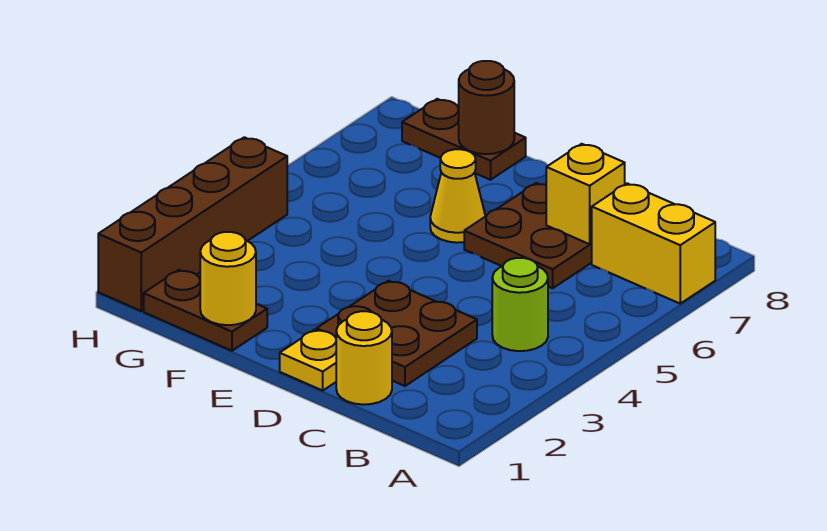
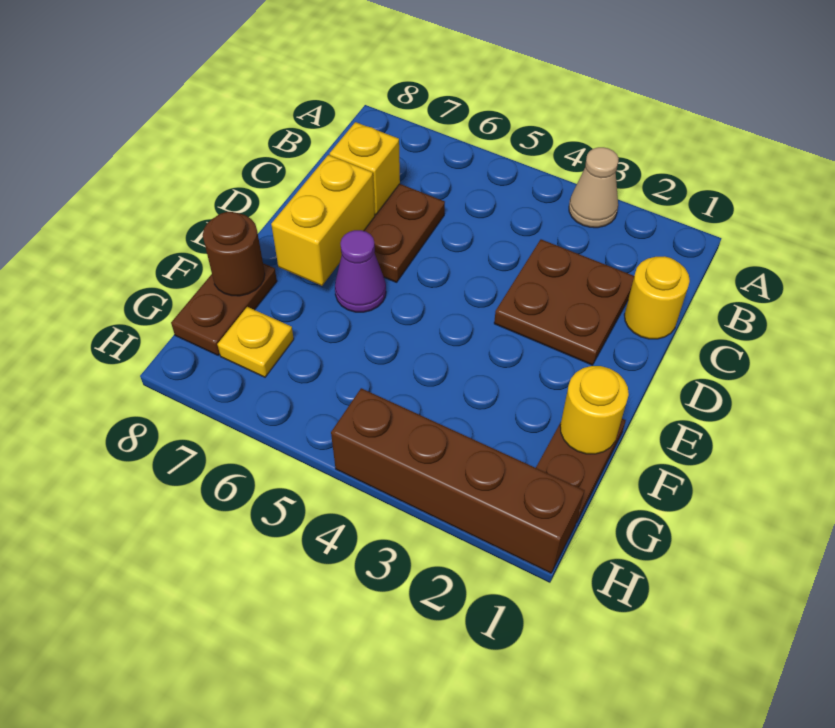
none -> tan 1x1 cone [569,147,619,228]
yellow 1x2 brick [592,183,715,304] -> yellow 1x2 brick moved to [271,155,375,286]
lime 1x1 round brick [492,258,548,351] -> none
yellow 1x1 plate [280,330,336,391] -> yellow 1x1 plate moved to [217,307,294,377]
yellow 1x1 cone [430,149,485,243] -> purple 1x1 cone [335,230,386,312]

